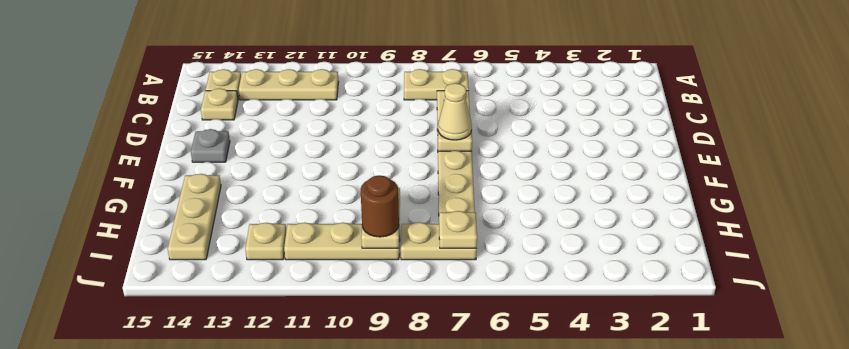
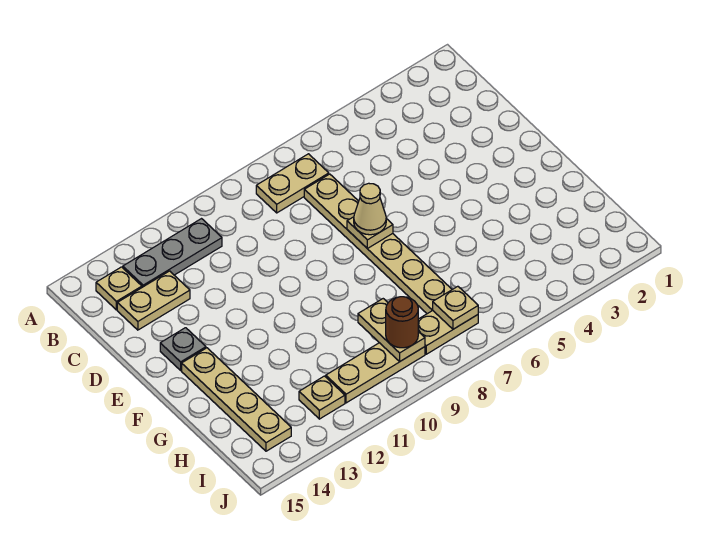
tan 1x3 plate [239,69,339,100] -> grey 1x3 plate [123,219,222,287]
tan 1x1 plate [201,88,238,120] -> tan 1x2 plate [117,271,190,330]
tan 1x3 plate [168,174,221,260] -> tan 1x4 plate [182,348,291,451]

